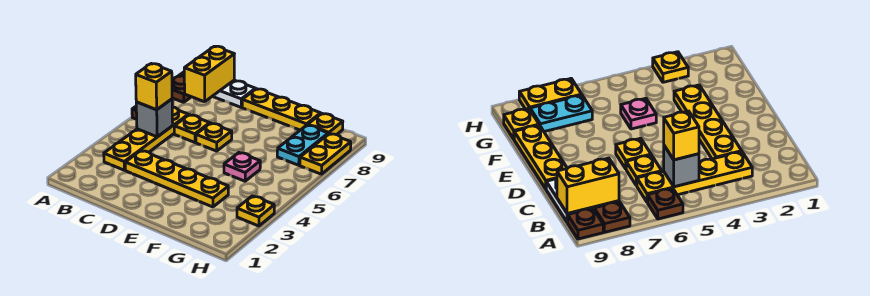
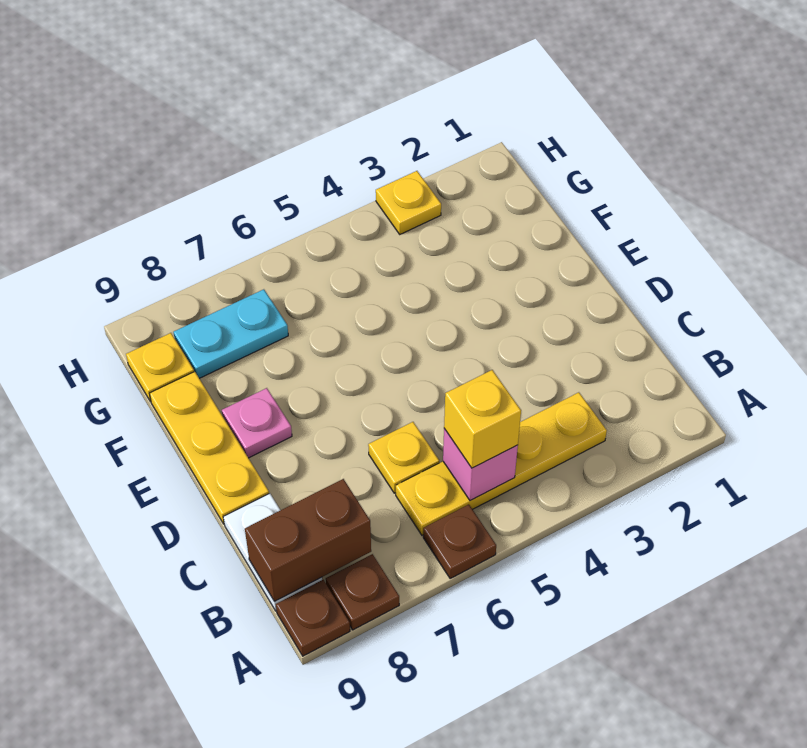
grey 1x1 brick [136,99,173,137] -> pink 1x1 brick [443,429,518,501]
yellow 1x2 brick [184,46,234,102] -> brown 1x2 brick [245,479,371,602]
yellow 1x4 plate [125,151,228,207] -> none
yellow 1x1 plate [196,123,232,151] -> none
pink 1x1 plate [224,153,260,181] -> pink 1x1 plate moved to [222,388,292,458]
yellow 1x2 plate [300,134,351,174] -> none

